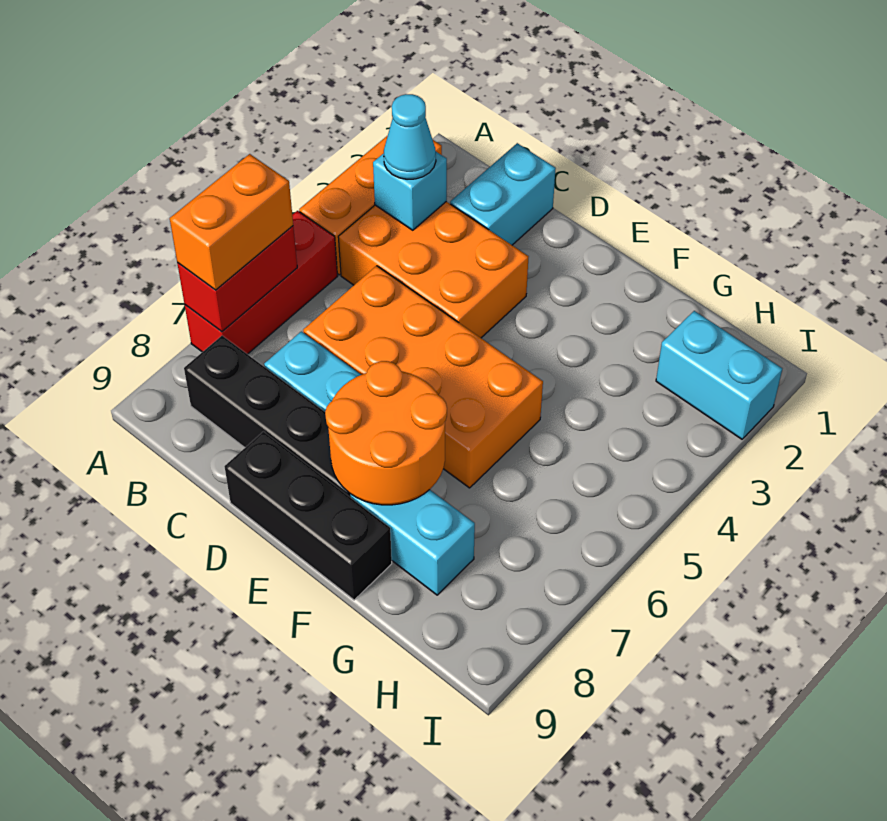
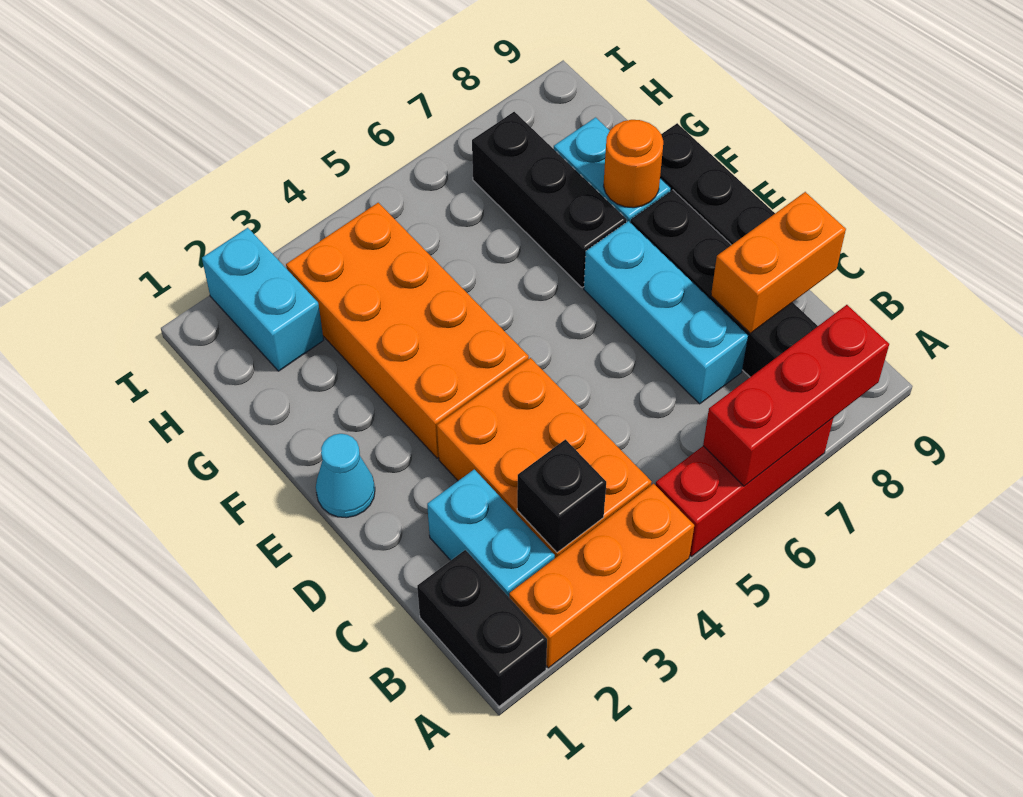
none -> black 1x2 brick [417,550,547,706]
red 1x2 brick [177,226,297,332] -> red 1x3 brick [703,305,889,486]
orange 1x2 brick [170,154,293,290] -> orange 1x2 brick moved to [711,192,846,333]
cyan 1x1 brick [373,152,447,230] -> black 1x1 brick [517,440,606,552]
cyan 1x1 cone [384,94,436,179] -> cyan 1x1 cone moved to [316,434,375,518]
cyan 1x2 brick [450,143,556,245] -> cyan 1x2 brick turned to [427,469,555,597]
orange 2x4 brick [303,266,543,488] -> orange 2x4 brick moved to [286,203,529,458]
orange 2x2 round brick [325,361,447,505] -> orange 1x1 round brick [604,120,663,208]
none -> black 1x3 brick [472,112,627,288]

